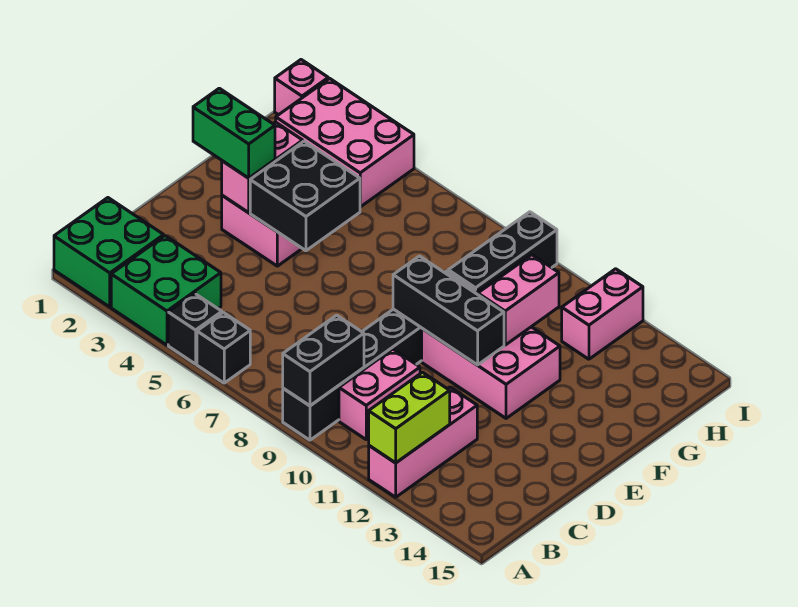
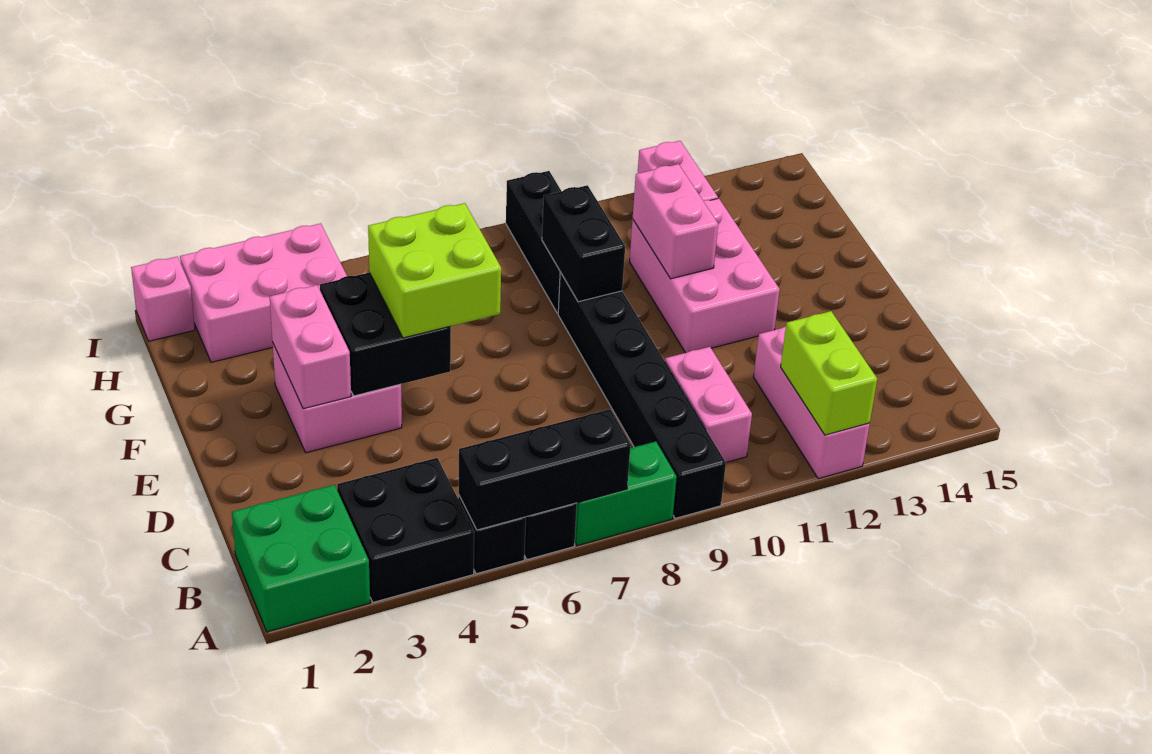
green 2x2 brick [111,236,221,345] -> black 2x2 brick [337,458,474,602]
black 1x2 brick [283,315,364,406] -> black 1x2 brick moved to [542,185,625,302]
green 1x2 brick [193,88,275,178] -> green 1x2 brick moved to [575,441,677,546]
none -> lime 2x2 brick [368,203,501,338]
black 1x3 brick [393,256,504,365] -> black 1x3 brick moved to [459,409,631,530]
pink 2x3 brick [422,290,560,418] -> pink 2x3 brick turned to [630,198,780,353]

